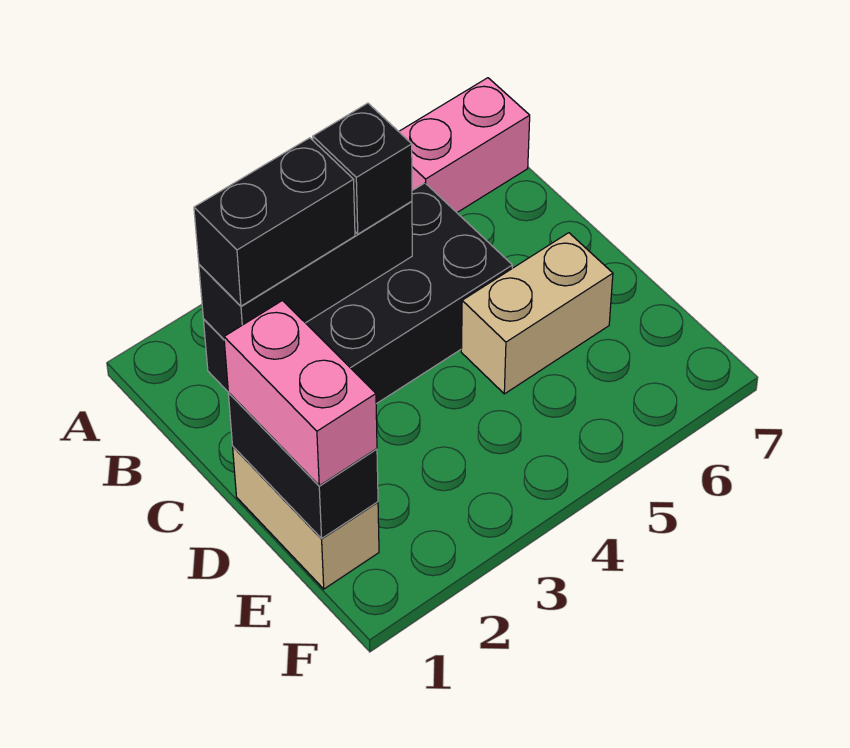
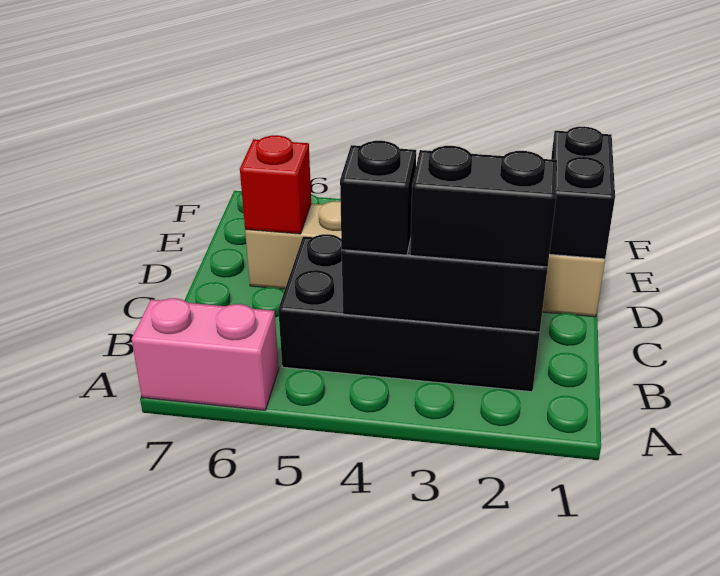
pink 1x2 brick [224,301,377,486] -> none
none -> red 1x1 brick [240,135,311,234]

